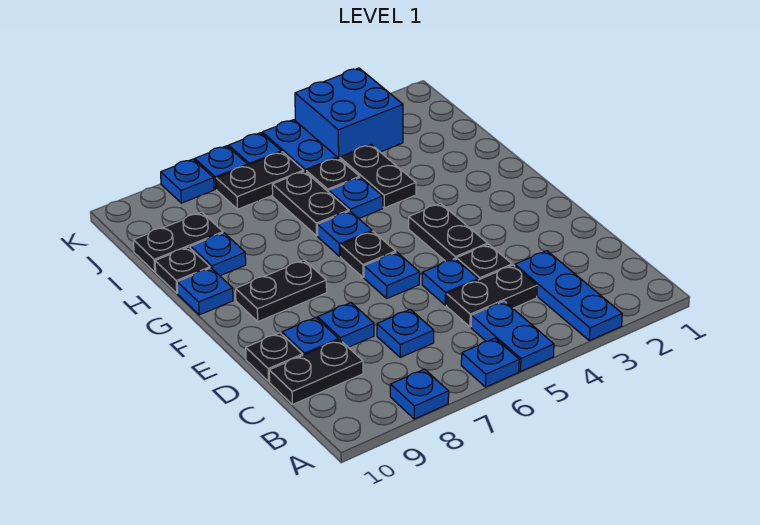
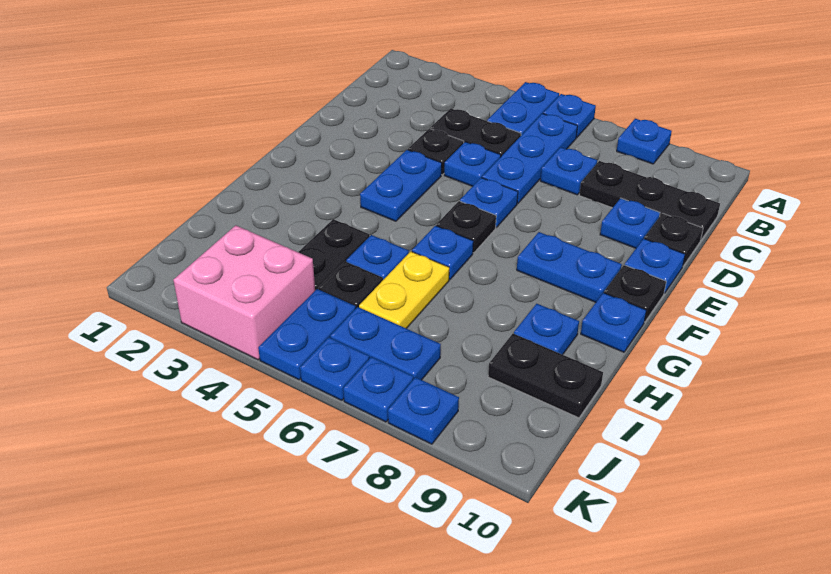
blue 1x3 plate [515,251,622,341] -> blue 1x3 plate moved to [482,114,578,203]
black 1x2 plate [269,340,363,405] -> black 1x3 plate [579,161,720,240]
blue 1x1 plate [318,303,374,347] -> blue 1x1 plate moved to [625,239,685,293]
black 1x2 plate [409,203,488,261] -> blue 1x2 plate [360,150,442,221]
black 1x2 plate [236,260,327,322] -> blue 1x2 plate [517,232,622,302]
black 1x2 plate [272,171,349,236] -> yellow 1x2 plate [359,251,449,329]
black 1x1 plate [155,247,210,293] -> black 1x1 plate moved to [604,265,666,322]
blue 2x2 brick [295,68,403,159] -> pink 2x2 brick [173,225,315,360]
black 1x2 plate [216,152,304,209] -> blue 1x2 plate [330,307,441,380]

